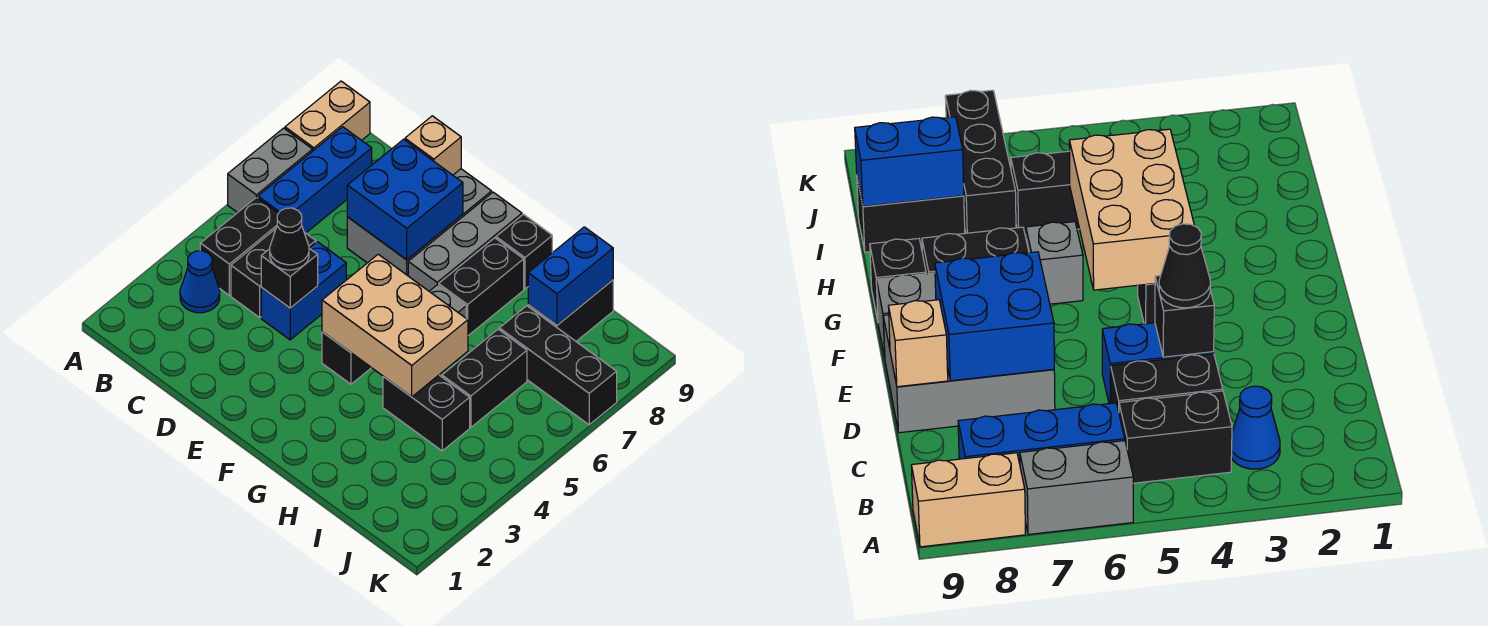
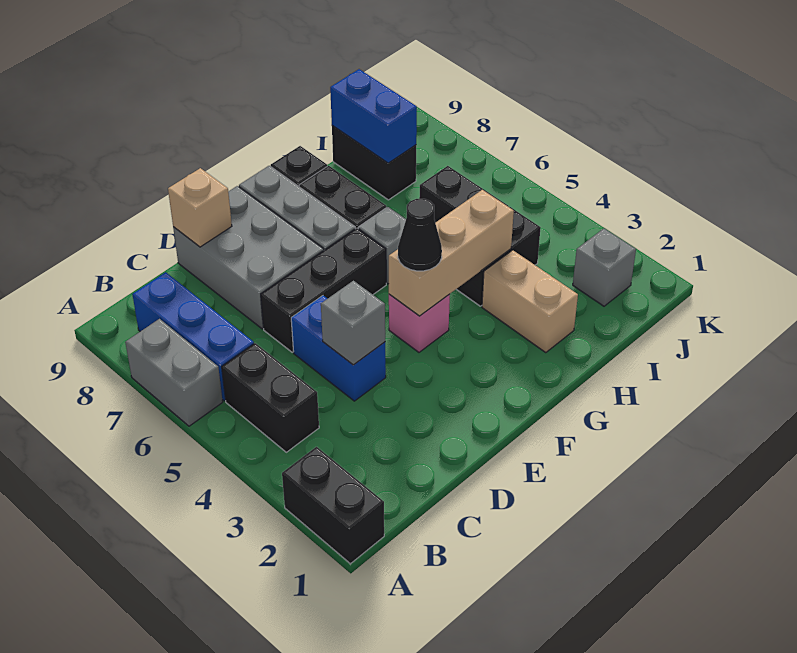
tan 1x2 brick [285,81,370,151] -> tan 1x2 brick moved to [482,250,578,353]
blue 1x1 cone [180,251,220,313] -> none
black 1x2 brick [231,229,316,318] -> black 1x2 brick moved to [282,447,384,564]
black 1x1 brick [261,248,318,308] -> grey 1x1 brick [321,281,385,365]
black 1x1 cone [270,208,309,270] -> black 1x1 cone moved to [398,199,442,271]
blue 2x2 brick [347,139,463,260] -> none
black 1x1 brick [322,332,371,384] -> pink 1x1 brick [389,294,450,352]
tan 2x3 brick [322,254,468,397] -> tan 1x3 brick [389,190,514,316]
black 1x3 brick [499,306,617,425] -> black 1x3 brick moved to [261,228,386,352]
none -> grey 1x1 brick [573,229,636,306]

